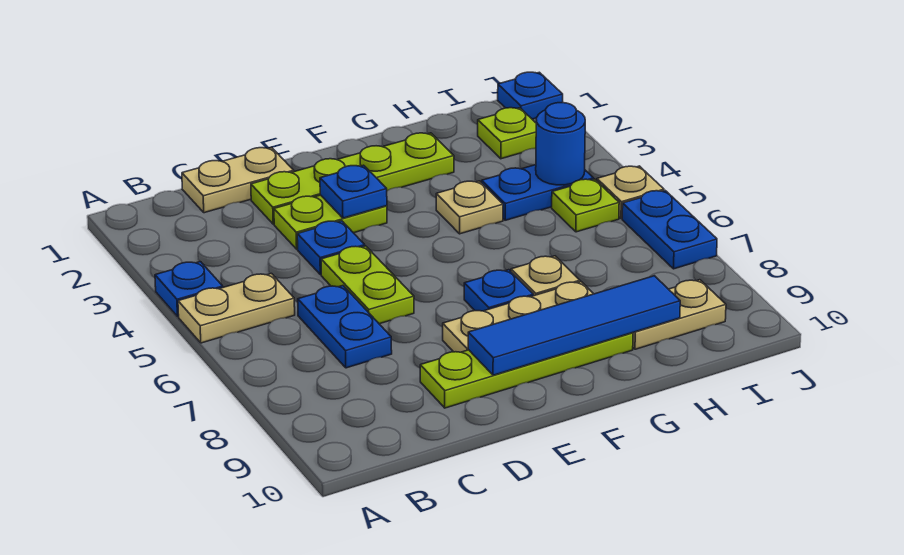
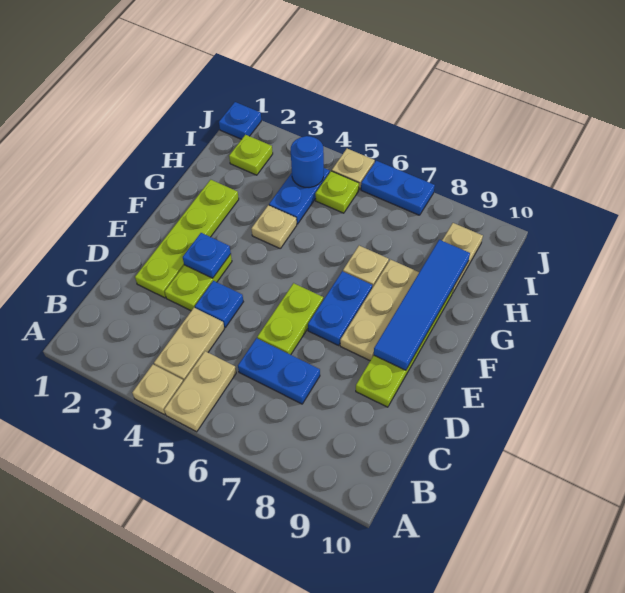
blue 1x1 plate [155,262,223,316] -> tan 1x1 plate [132,365,183,415]
tan 1x2 plate [182,148,294,213] -> tan 1x2 plate moved to [154,308,224,381]
lime 1x2 plate [321,246,414,324] -> lime 1x2 plate turned to [257,283,323,355]
blue 1x1 plate [464,270,533,311] -> blue 1x2 plate [308,271,372,345]

